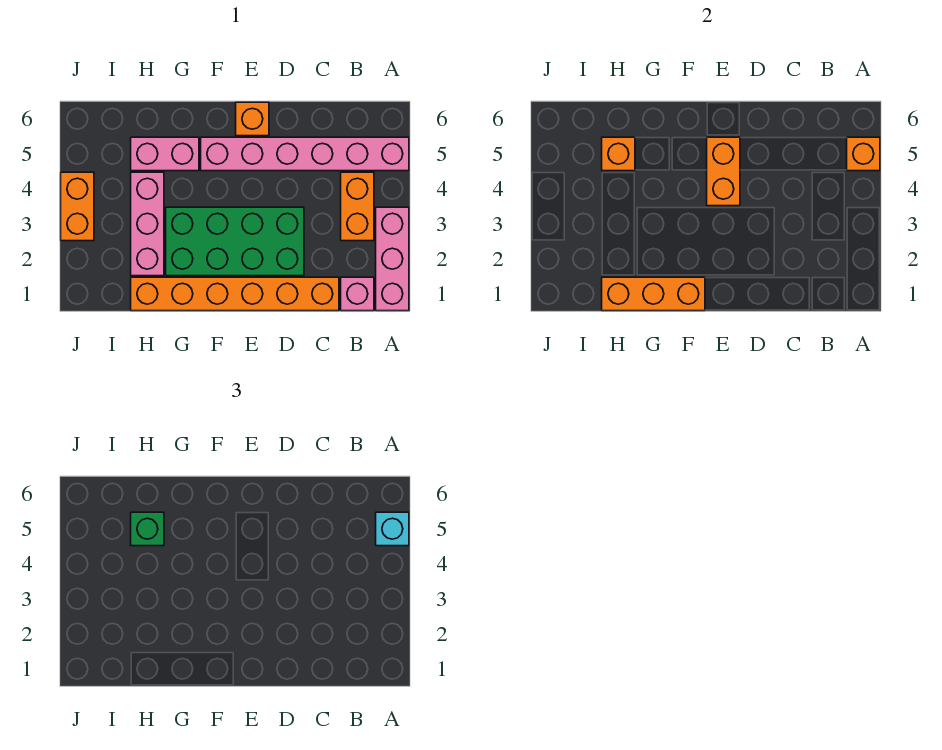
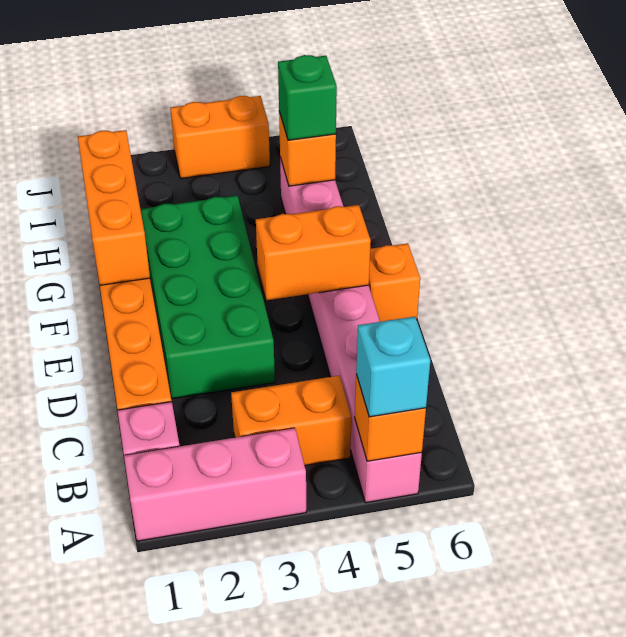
pink 1x3 brick [131,172,164,276] -> none

